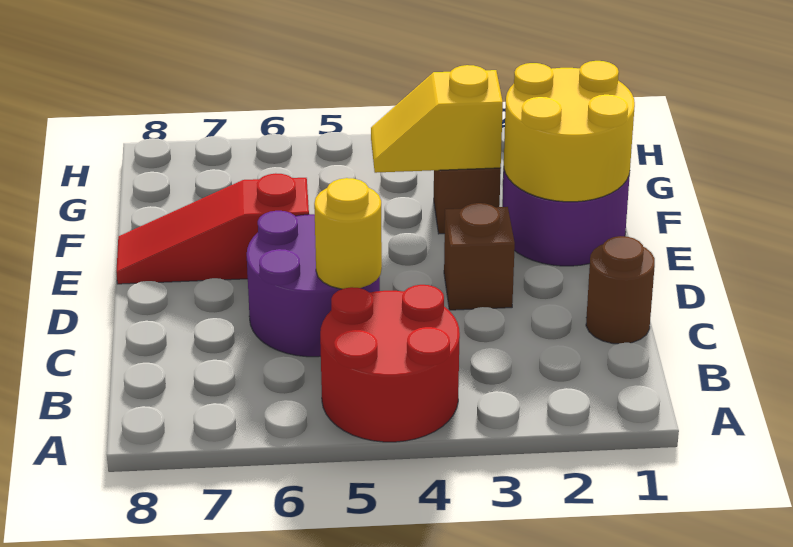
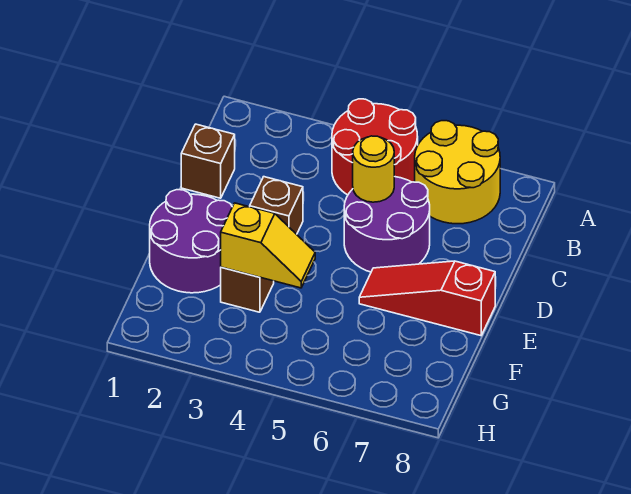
brown 1x1 round brick [586,236,655,344] -> brown 1x1 brick [181,124,235,198]
yellow 2x2 round brick [504,61,635,202] -> yellow 2x2 round brick moved to [415,121,500,224]
red 1x3 slope [116,173,309,284] -> red 1x3 slope turned to [359,261,495,336]

